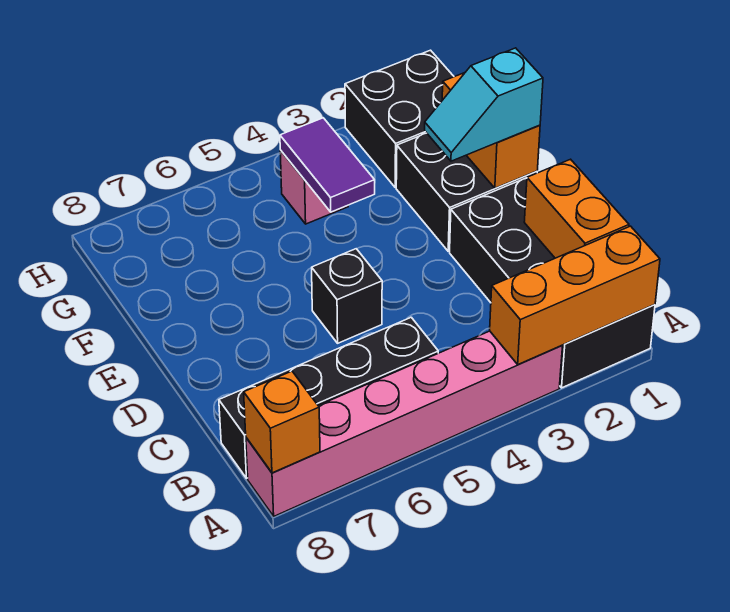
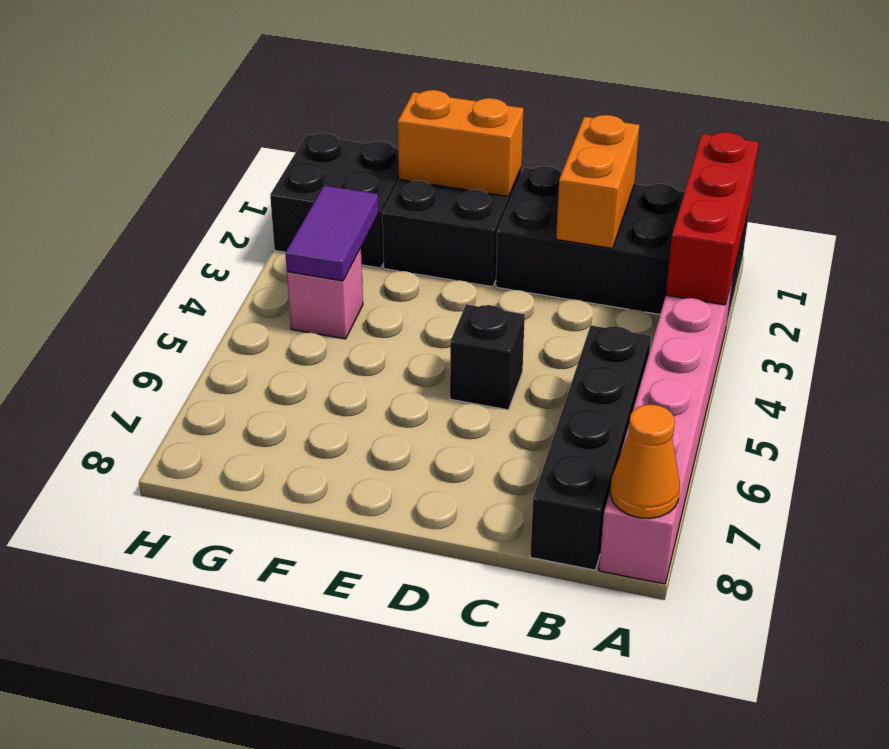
orange 1x3 brick [490,226,660,364] -> red 1x3 brick [666,132,759,305]
orange 1x1 brick [244,371,320,473] -> orange 1x1 cone [610,405,680,518]
orange 1x2 brick [524,159,629,258] -> orange 1x2 brick turned to [556,115,639,248]
cyan 1x2 slope [425,48,543,161] -> none
purple 1x2 tile [280,118,375,212] -> purple 1x2 tile turned to [285,186,379,281]

